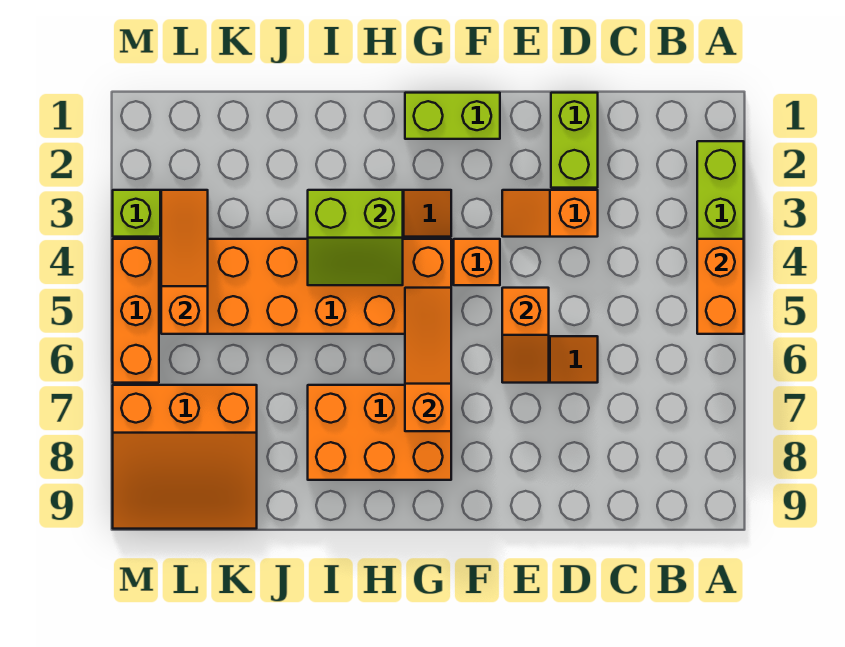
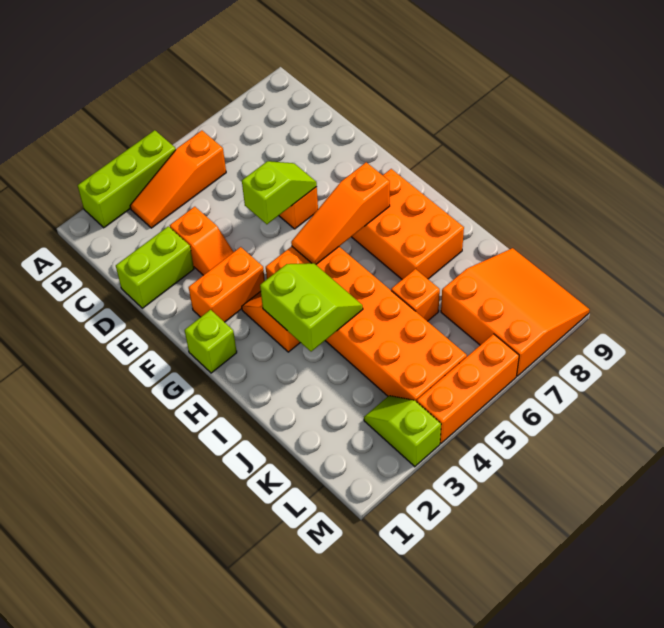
orange 1x2 brick [697,239,744,334] -> orange 1x2 brick moved to [189,247,265,322]
orange 1x2 slope [502,288,549,383] -> lime 1x2 slope [242,161,317,224]
lime 1x2 brick [405,93,500,139] -> lime 1x1 brick [185,310,237,373]
orange 1x1 brick [454,239,500,285] -> orange 1x1 brick moved to [391,269,440,321]
orange 1x3 slope [161,190,208,334] -> orange 1x3 slope moved to [130,131,226,228]

